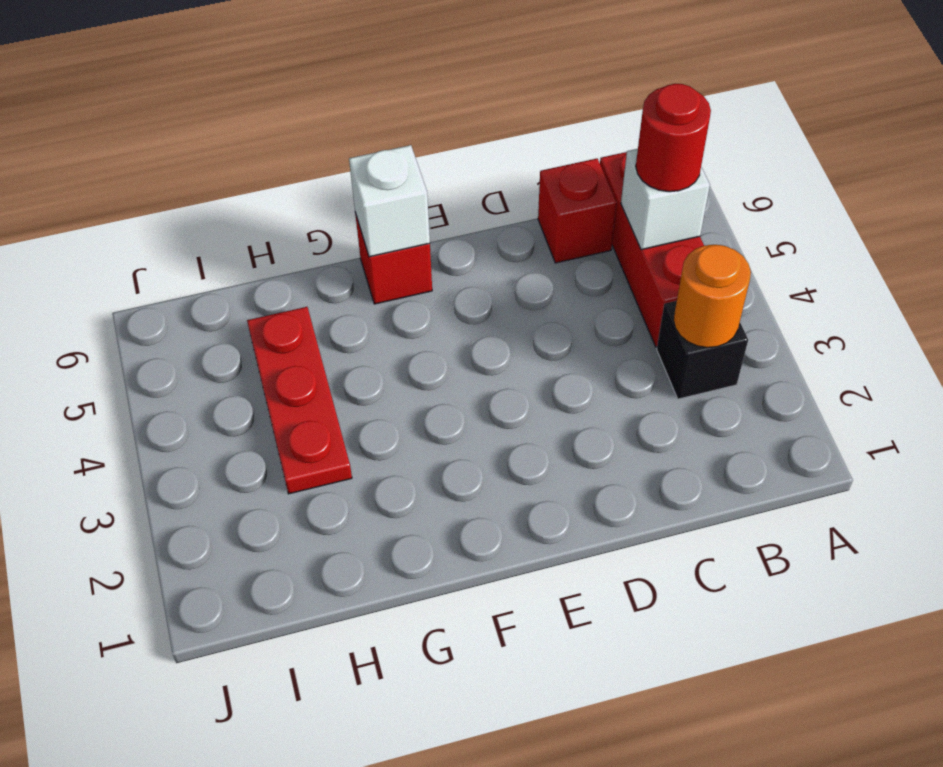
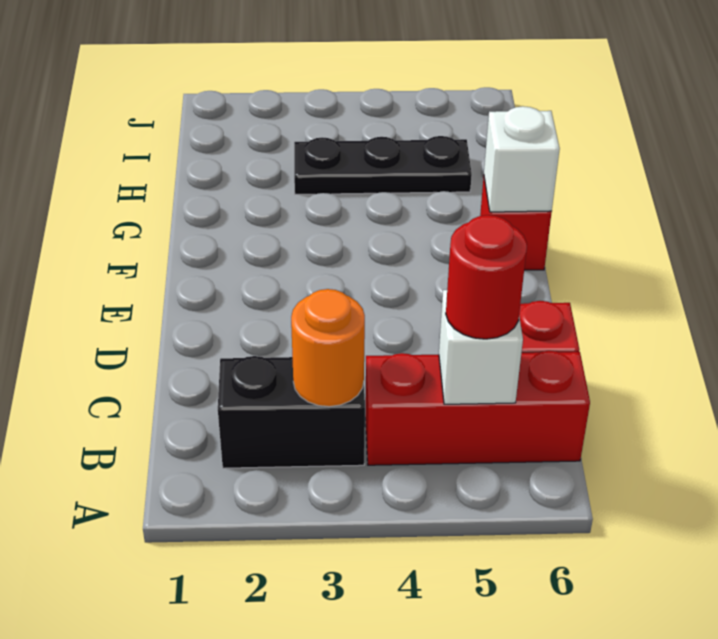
black 1x1 brick [657,301,748,399] -> black 1x2 brick [218,356,365,468]
red 1x3 plate [247,307,352,494] -> black 1x3 plate [294,136,472,194]

